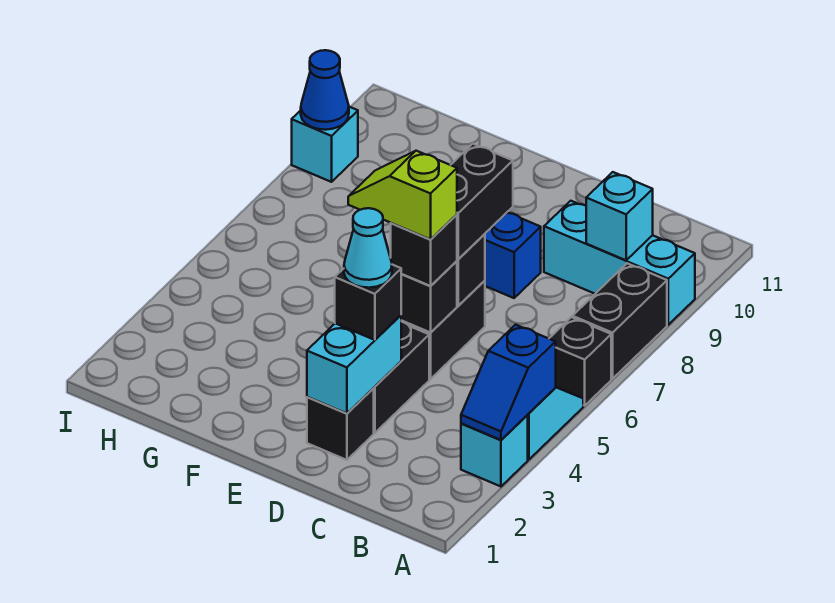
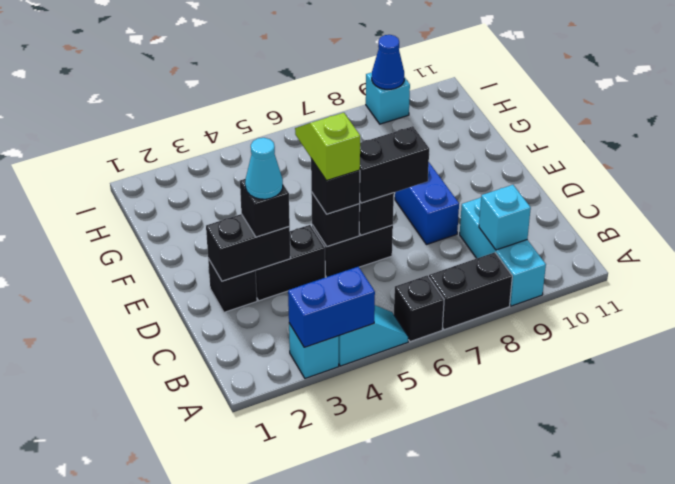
blue 1x2 slope [461,325,556,440] -> blue 1x2 brick [288,267,375,347]
cyan 1x2 brick [307,315,401,413] -> black 1x2 brick [206,214,290,281]

